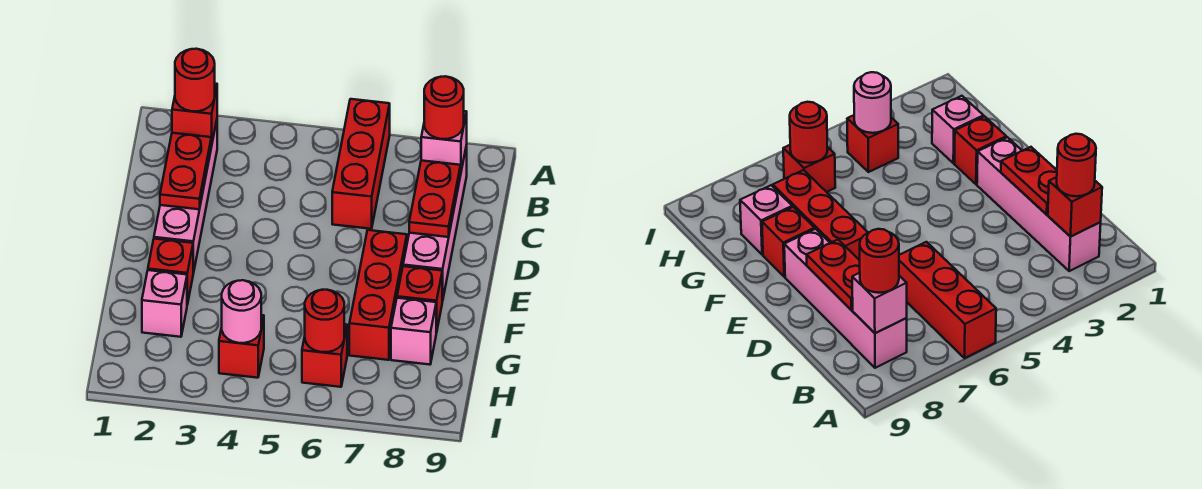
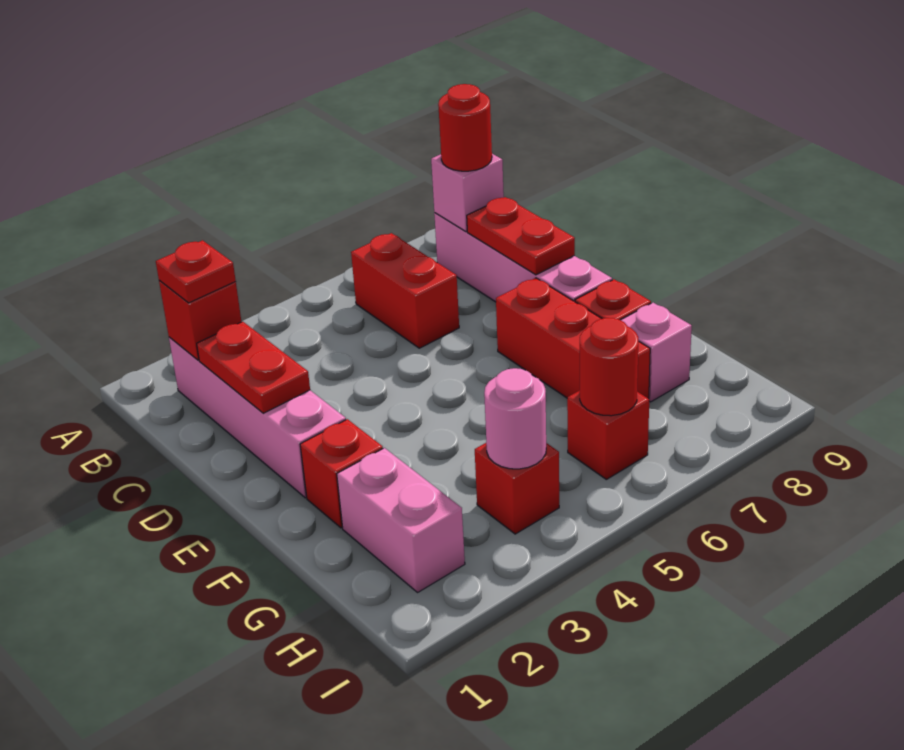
red 1x3 brick [332,99,390,229] -> red 1x2 brick [351,233,459,348]
red 1x1 round brick [175,49,215,111] -> red 1x1 plate [156,240,236,303]
pink 1x1 brick [142,270,187,337] -> pink 1x2 brick [337,448,465,592]

